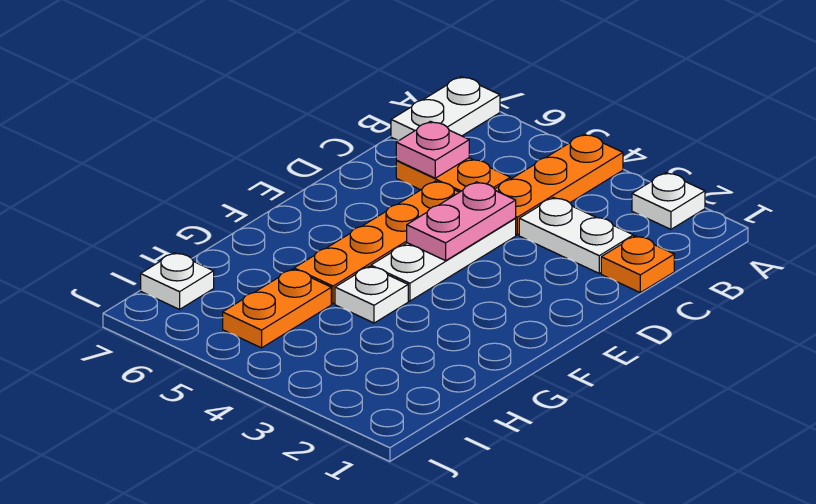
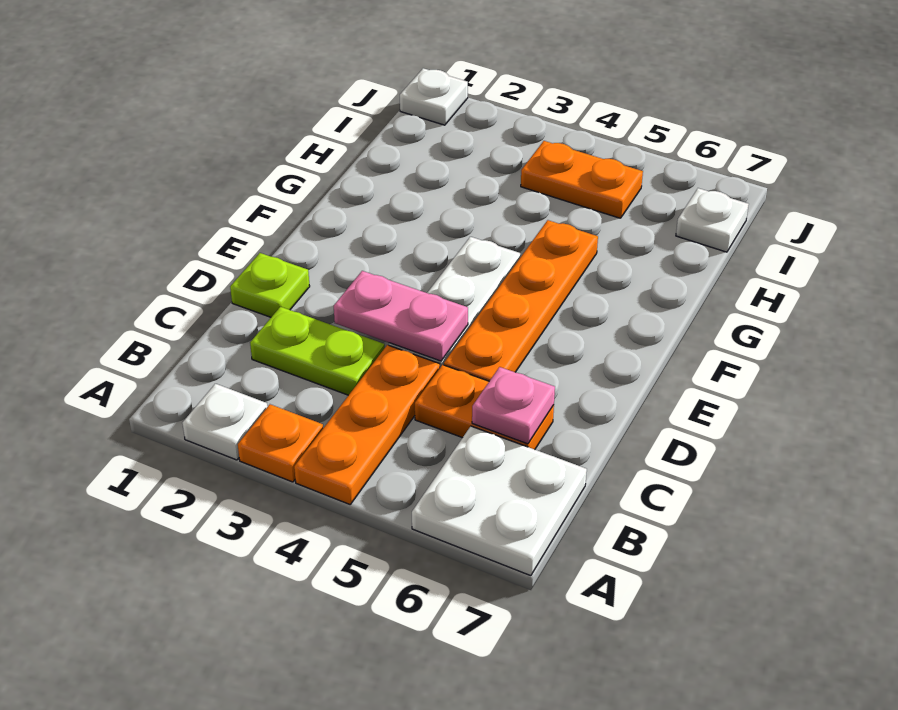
white 1x2 plate [391,77,500,141] -> white 2x2 plate [412,426,587,576]
orange 1x1 plate [601,236,674,293] -> orange 1x1 plate moved to [238,404,323,482]
white 1x2 plate [519,197,633,273] -> lime 1x2 plate [250,307,385,395]
none -> lime 1x1 plate [230,253,310,317]
pink 1x2 plate [407,182,516,261] -> pink 1x2 plate turned to [334,271,468,361]
white 1x1 plate [335,266,408,323] -> white 1x1 plate moved to [400,68,468,125]
orange 1x2 plate [223,269,331,348] -> orange 1x2 plate turned to [521,141,643,218]

